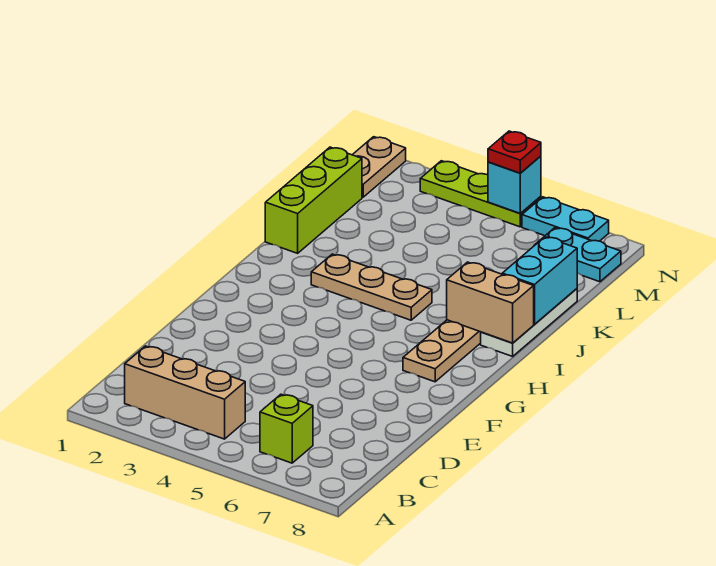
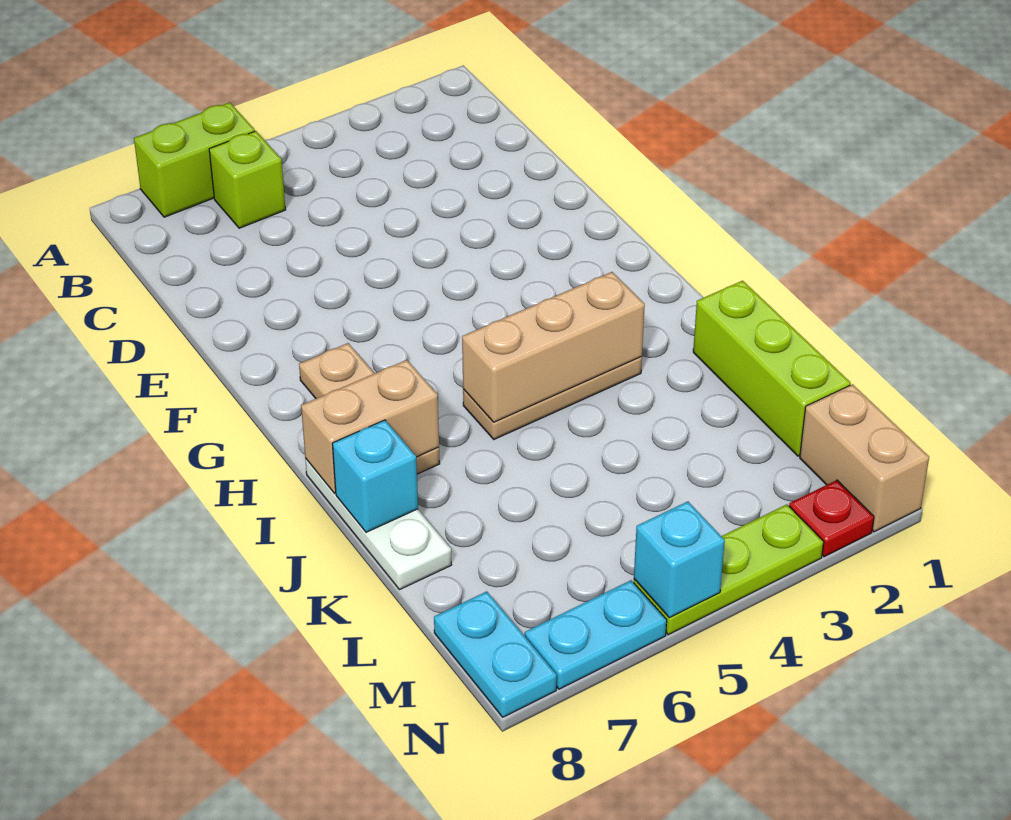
none -> lime 1x2 brick [134,102,255,217]
tan 1x3 brick [125,346,245,439] -> tan 1x3 brick moved to [462,272,645,422]
cyan 1x2 brick [502,237,577,324] -> cyan 1x1 brick [332,420,418,532]
tan 1x2 plate [353,137,406,197] -> tan 1x2 brick [800,384,929,532]
cyan 1x2 plate [534,228,621,282] -> cyan 1x2 plate turned to [434,591,557,717]
red 1x1 plate [488,131,541,173] -> red 1x1 plate moved to [789,480,874,557]

